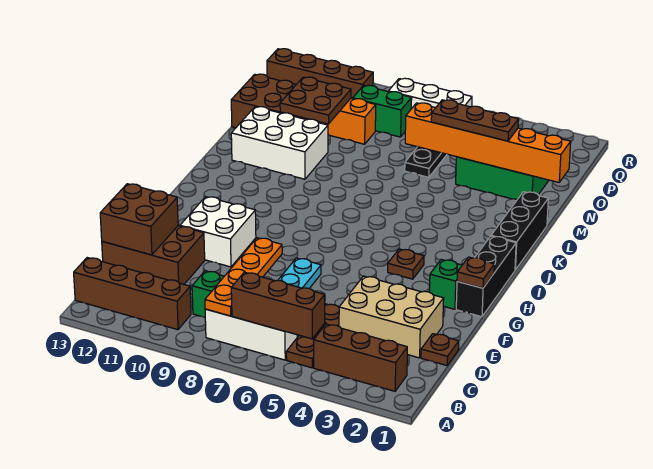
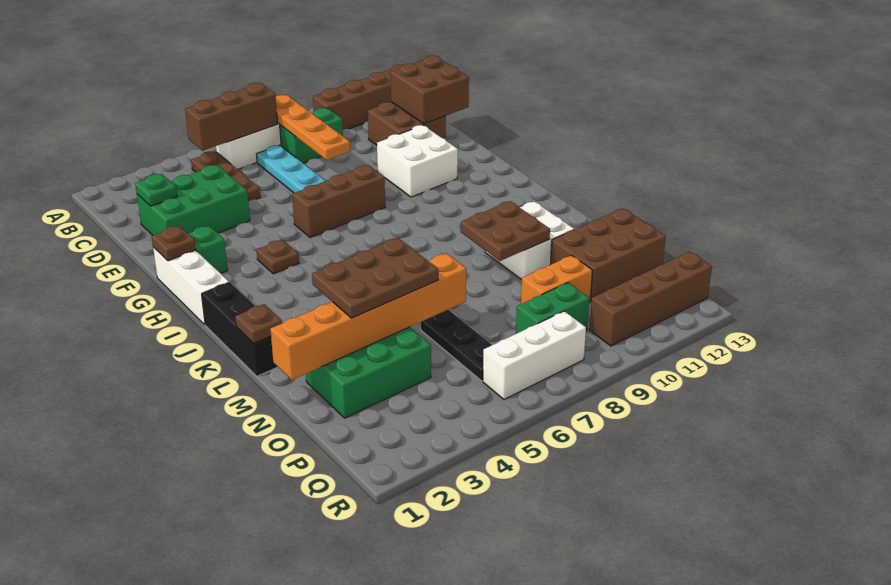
brown 1x3 brick [314,324,407,391] -> brown 1x3 brick moved to [292,165,385,238]
brown 1x1 plate [421,334,459,366] -> brown 1x1 plate moved to [235,304,282,343]
tan 2x3 brick [339,276,444,358] -> green 2x3 brick [137,165,250,235]
none -> green 1x1 plate [135,174,177,206]
brown 2x3 brick [102,226,205,284] -> brown 2x2 brick [368,102,446,145]
black 1x3 brick [456,236,516,317] -> white 1x3 brick [153,247,229,325]
white 2x3 brick [231,107,328,179] -> white 2x2 brick [485,201,574,280]
brown 1x3 plate [431,100,519,141] -> brown 2x3 plate [312,238,438,318]
brown 2x2 plate [280,77,351,124] -> brown 2x2 plate moved to [461,201,550,261]

